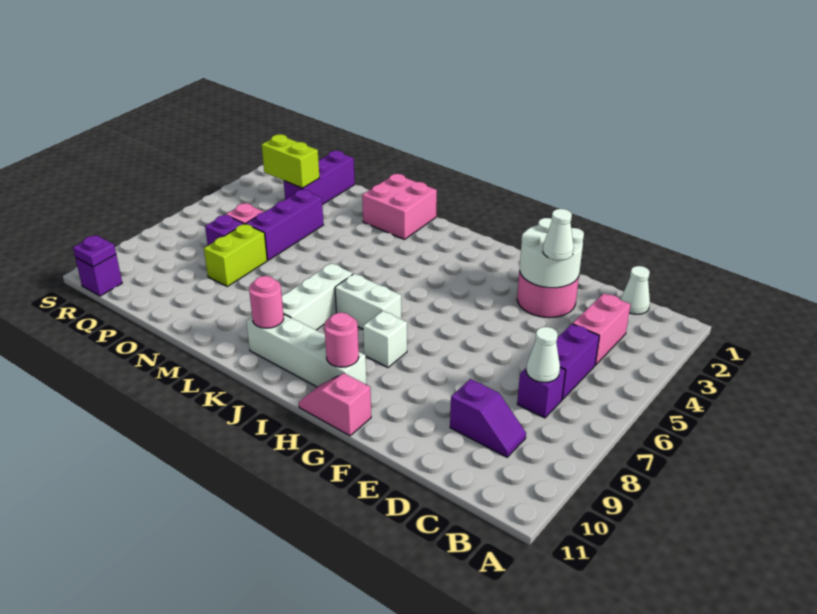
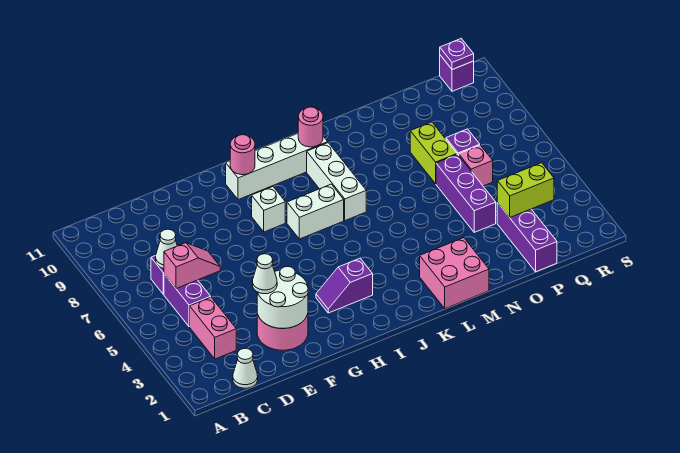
purple 1x2 slope [450,379,526,457] -> purple 1x2 slope moved to [316,258,373,313]
pink 1x2 slope [299,373,371,436] -> pink 1x2 slope moved to [164,243,220,289]

